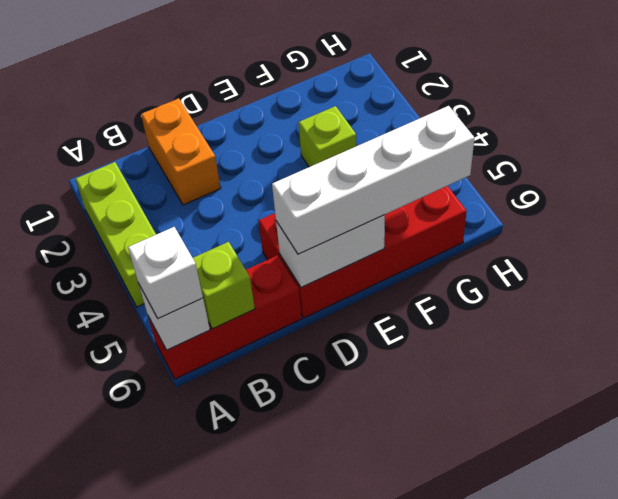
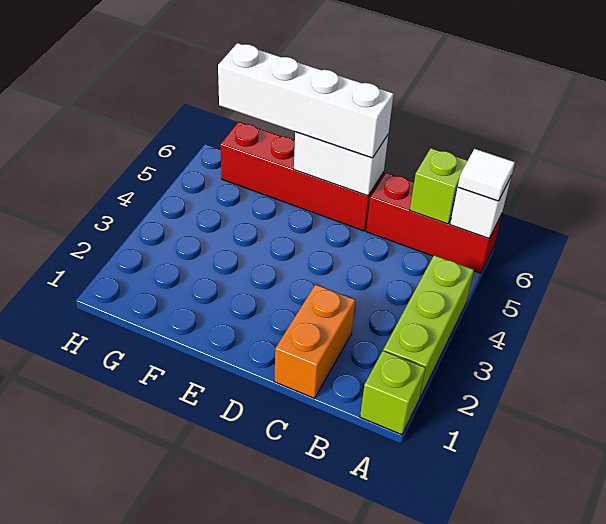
white 1x1 brick [128,227,203,319] -> white 1x1 tile [458,149,515,201]
red 2x4 brick [259,186,467,318] -> red 1x4 brick [220,122,384,231]
lime 1x1 brick [299,106,356,167] -> lime 1x1 brick moved to [360,351,425,435]

